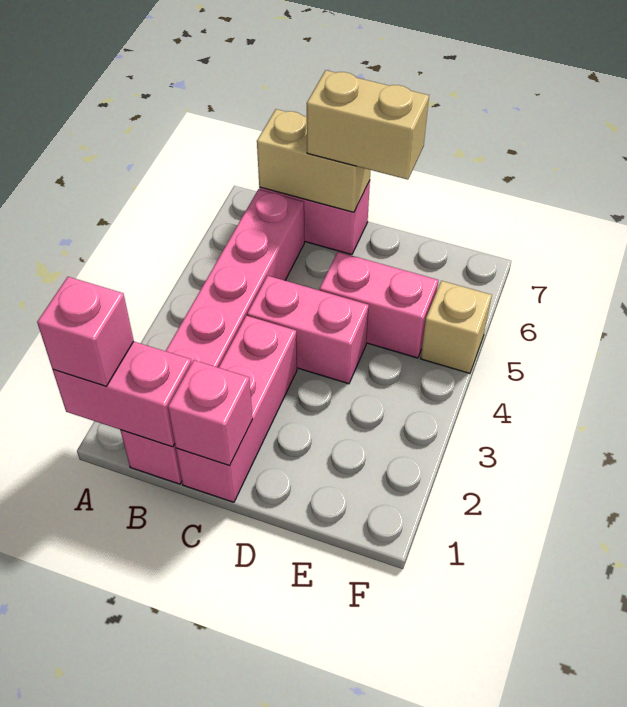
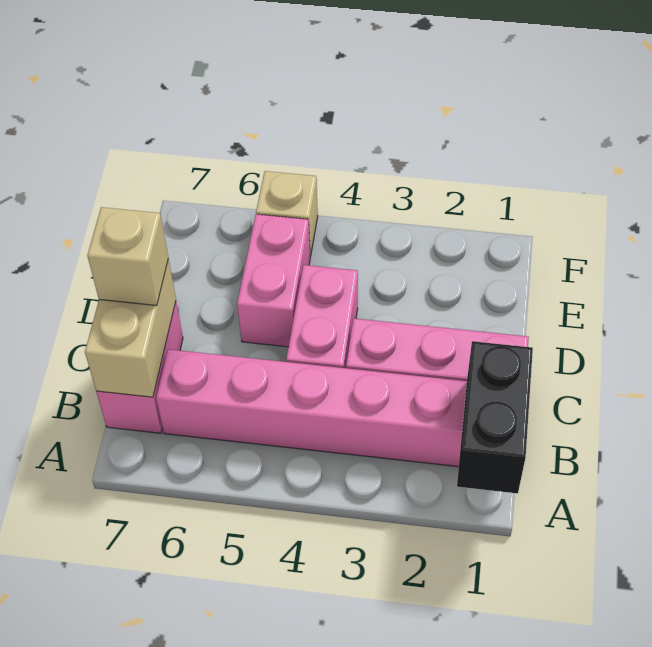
pink 1x2 brick [53,342,191,447] -> black 1x2 brick [457,341,533,493]
pink 1x1 brick [37,277,134,386] -> none
pink 1x1 brick [168,360,252,465] -> none
tan 1x2 brick [307,70,429,180] -> tan 1x1 brick [87,207,168,306]

